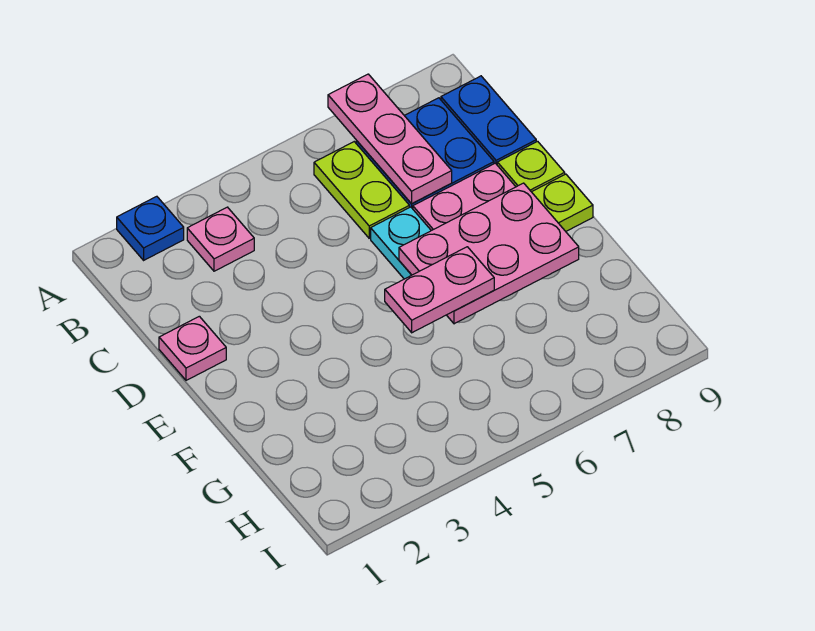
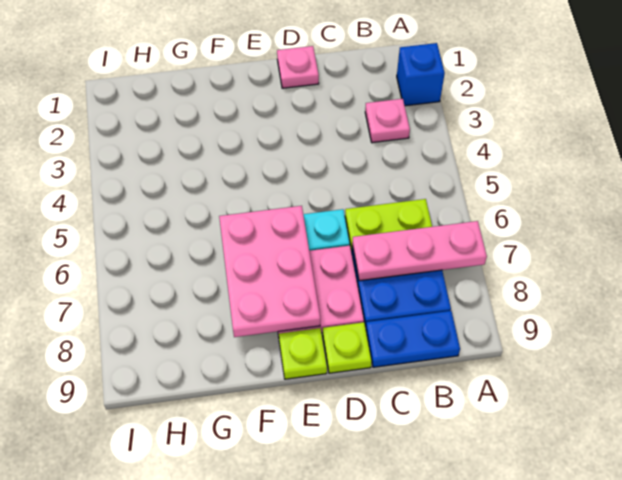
blue 1x1 plate [117,196,184,260] -> blue 1x1 brick [397,43,445,106]
pink 1x2 plate [385,247,494,333] -> none

